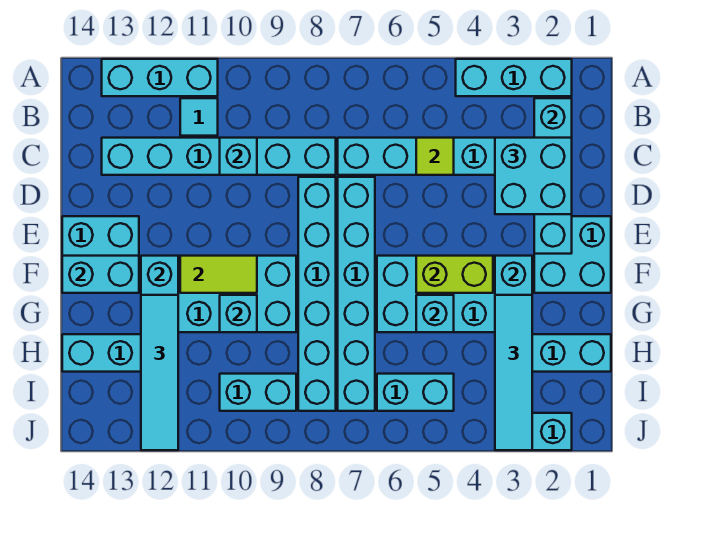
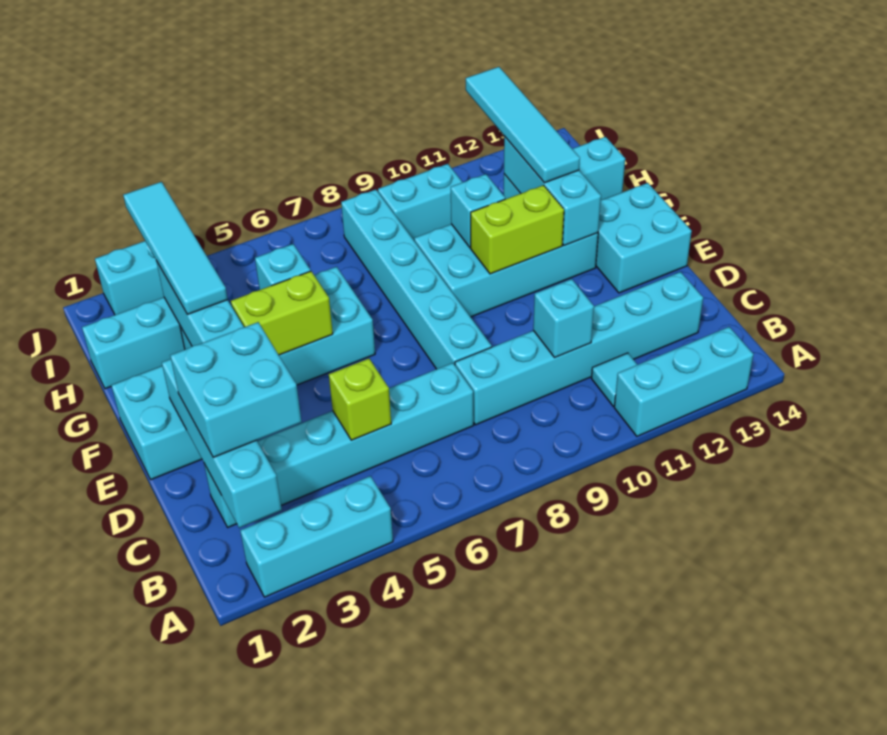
lime 1x1 tile [416,138,454,175] -> lime 1x1 brick [329,358,391,440]
cyan 1x6 brick [338,177,375,411] -> none
lime 1x2 tile [180,256,257,293] -> lime 1x2 brick [471,185,564,274]
cyan 1x2 brick [62,256,139,293] -> none
cyan 1x2 brick [377,374,454,411] -> none

